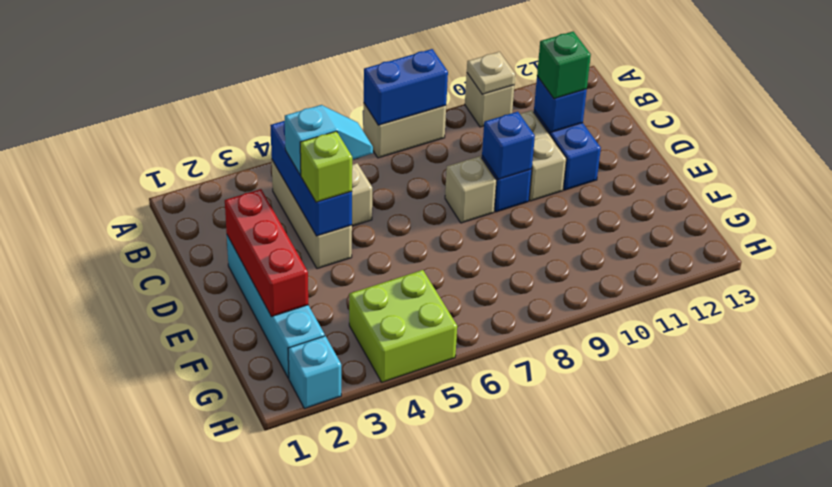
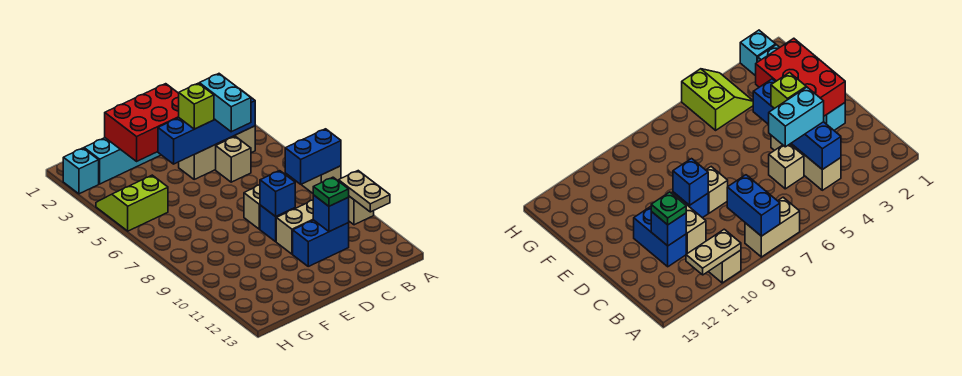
blue 1x2 brick [364,49,448,125] -> blue 1x2 brick turned to [285,129,341,184]
tan 1x1 plate [467,52,515,94] -> tan 1x2 plate [339,171,390,212]
blue 1x3 brick [270,121,352,236] -> blue 1x4 brick [158,89,255,164]
cyan 1x2 slope [285,105,373,175] -> cyan 1x2 brick [199,74,251,132]
green 1x1 brick [537,31,591,99] -> green 1x1 plate [313,177,349,206]
red 1x3 brick [225,189,308,317] -> red 2x3 brick [105,84,179,161]
lime 2x2 brick [349,270,457,382] -> lime 2x2 slope [96,175,168,231]

